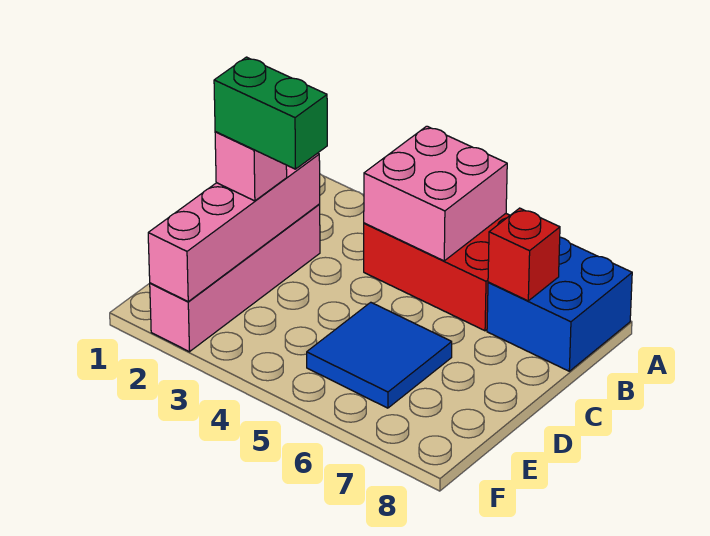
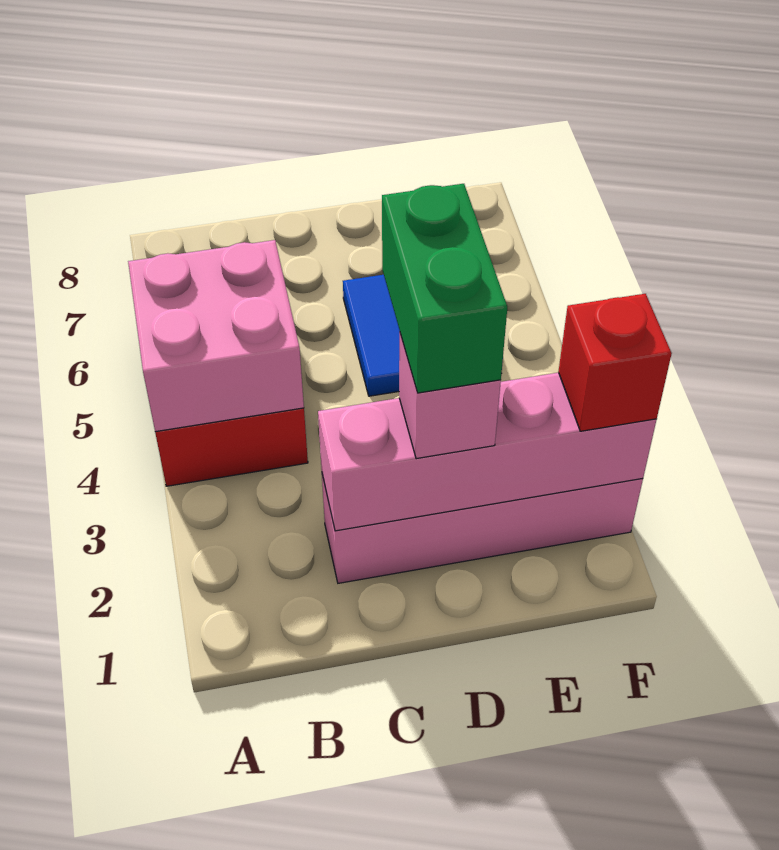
blue 2x2 brick [487,237,632,371] -> none
red 1x1 brick [488,208,560,301] -> red 1x1 brick moved to [558,294,672,431]

